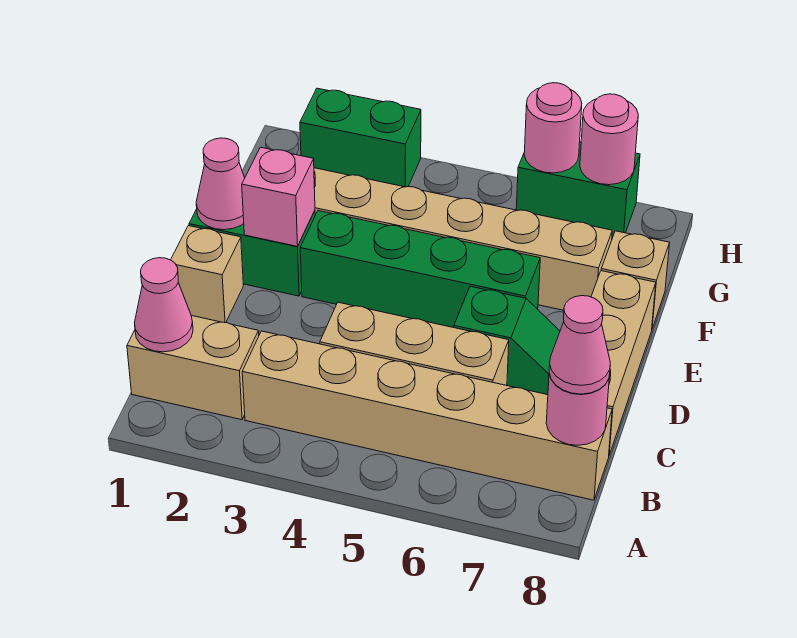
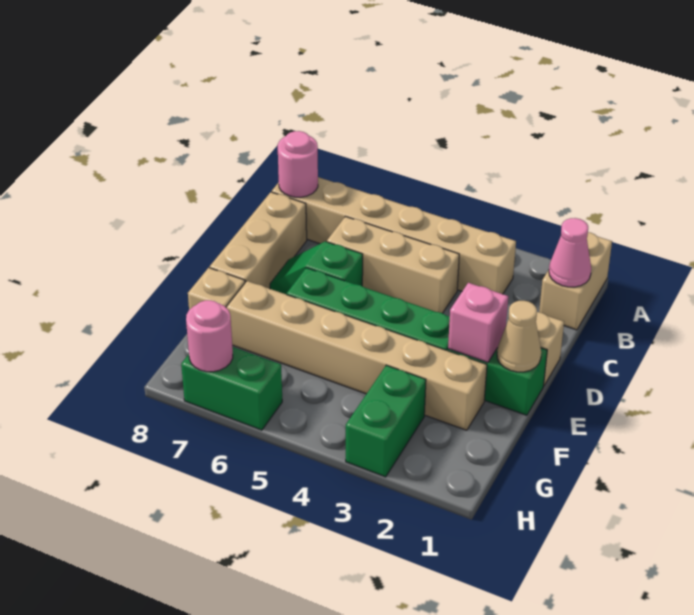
tan 1x2 brick [127,316,259,420] -> tan 1x2 brick turned to [539,232,612,330]
pink 1x1 cone [549,296,610,394] -> none
pink 1x1 cone [196,138,245,230] -> tan 1x1 cone [497,301,541,372]
green 1x2 brick [300,88,421,187] -> green 1x2 brick turned to [346,365,426,477]
pink 1x1 round brick [524,83,582,173] -> none

